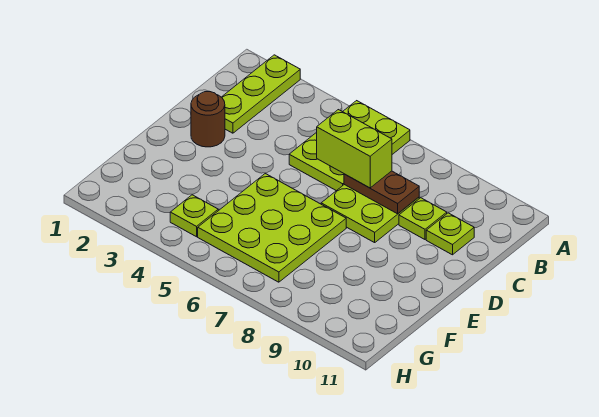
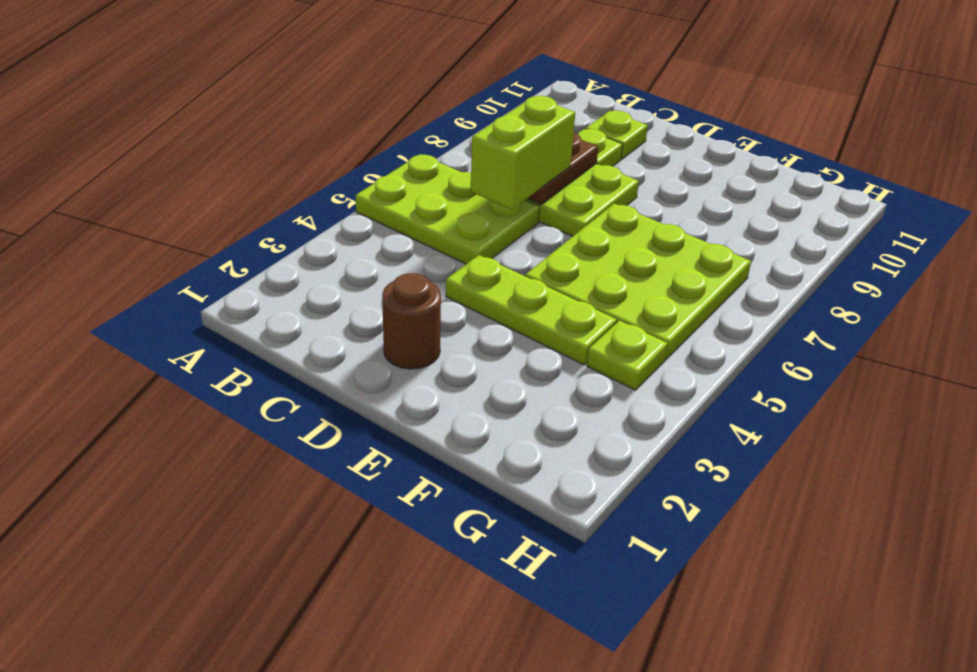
lime 1x3 plate [222,55,300,133] -> lime 1x3 plate moved to [446,255,617,365]

